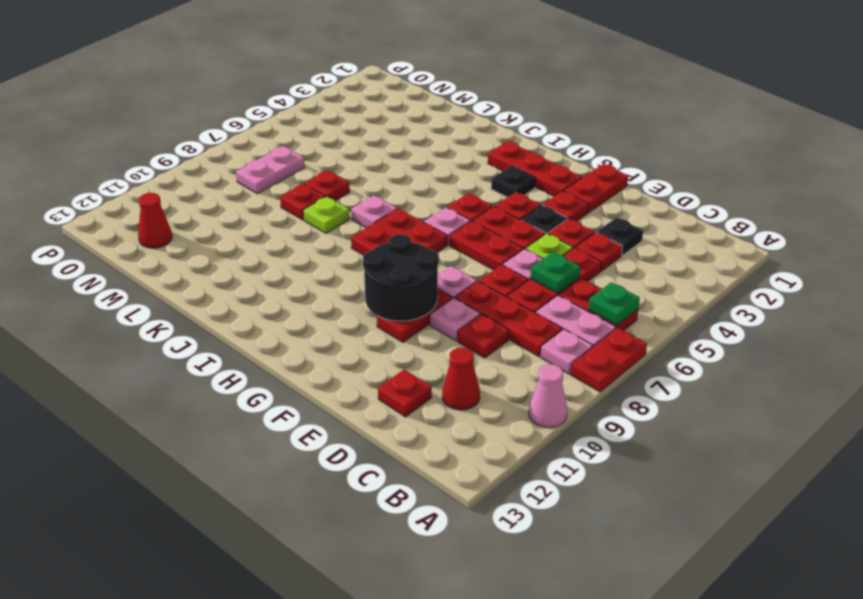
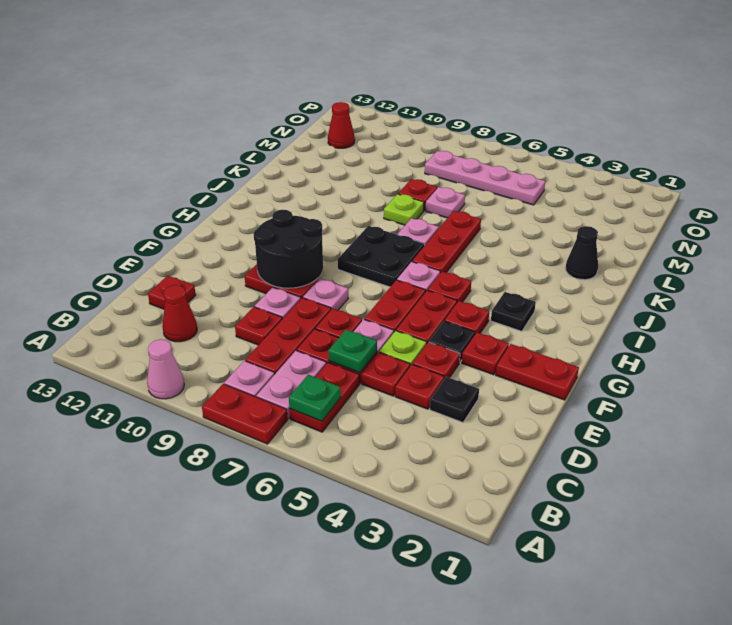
red 1x3 plate [488,141,582,196] -> red 1x3 plate moved to [412,211,481,273]
red 2x2 plate [351,209,447,255] -> black 2x2 plate [337,226,425,287]
none -> black 1x1 cone [566,226,598,280]
red 1x1 plate [305,170,350,201] -> pink 1x1 plate [426,187,465,218]
pink 1x2 plate [236,146,305,194] -> pink 1x4 plate [425,151,545,205]

